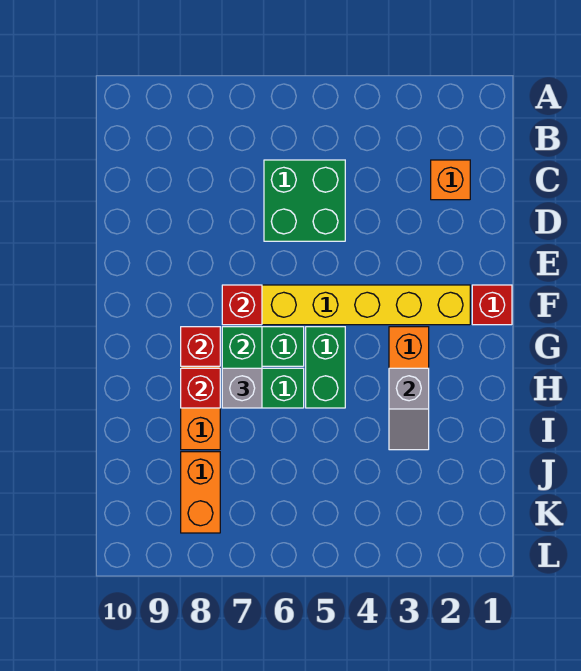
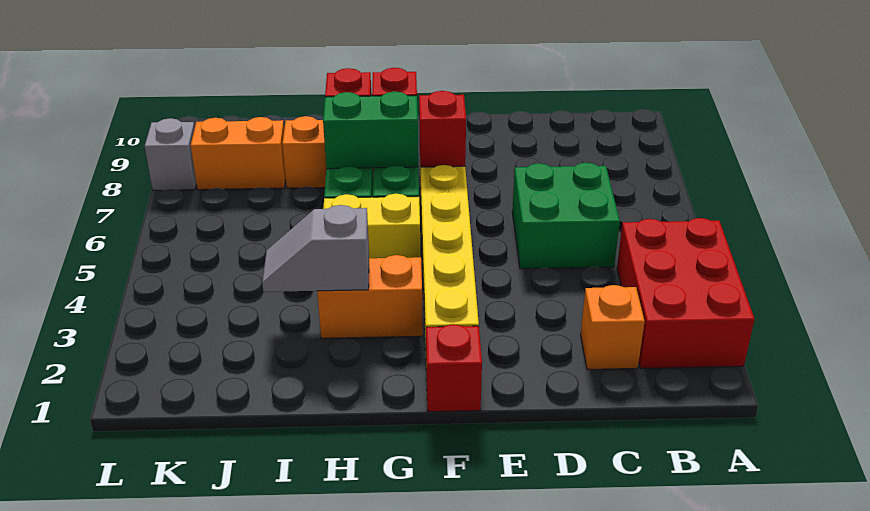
none -> red 2x3 brick [617,218,754,368]
green 1x2 brick [306,327,345,408] -> yellow 1x2 brick [323,194,420,258]
grey 1x1 brick [222,368,262,408] -> grey 1x1 brick moved to [145,118,196,190]

